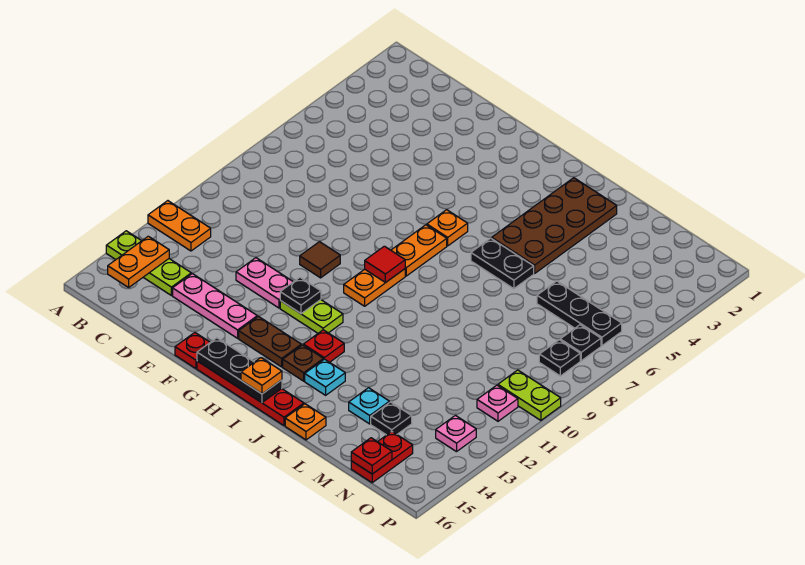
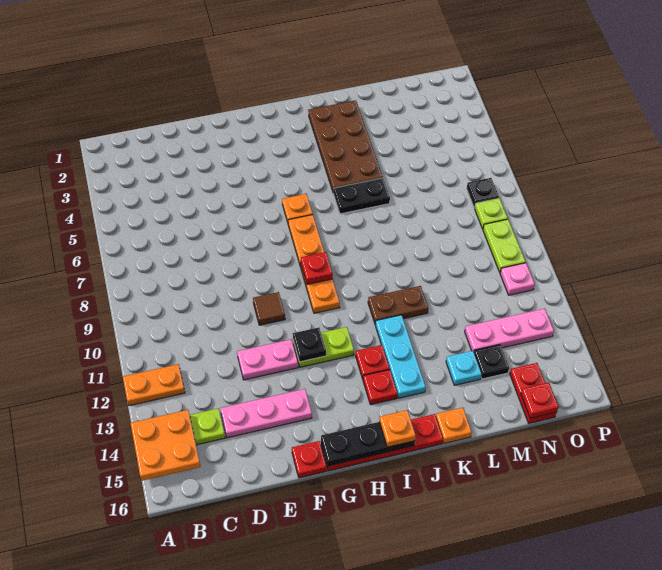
orange 1x2 plate [108,236,169,287] -> orange 2x2 plate [131,410,201,481]
brown 1x2 plate [239,316,301,367] -> brown 1x2 plate moved to [368,286,428,325]
red 1x1 tile [365,246,405,282] -> red 1x1 plate [300,252,333,284]
brown 1x1 plate [283,345,323,381] -> red 1x1 plate [363,370,398,405]
cyan 1x1 plate [305,359,345,395] -> cyan 1x3 plate [376,315,426,398]
black 1x3 plate [537,281,622,346] -> none
black 1x1 plate [539,340,580,376] -> lime 1x1 plate [475,198,508,229]
lime 1x2 plate [498,370,561,420] -> lime 1x2 plate turned to [483,219,526,272]
pink 1x1 plate [436,415,476,452] -> pink 1x3 plate [465,309,554,351]

